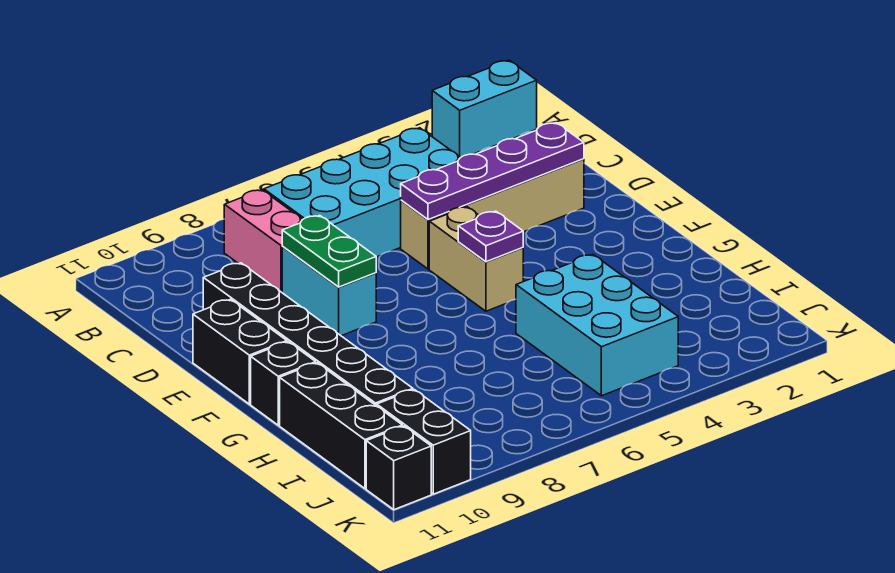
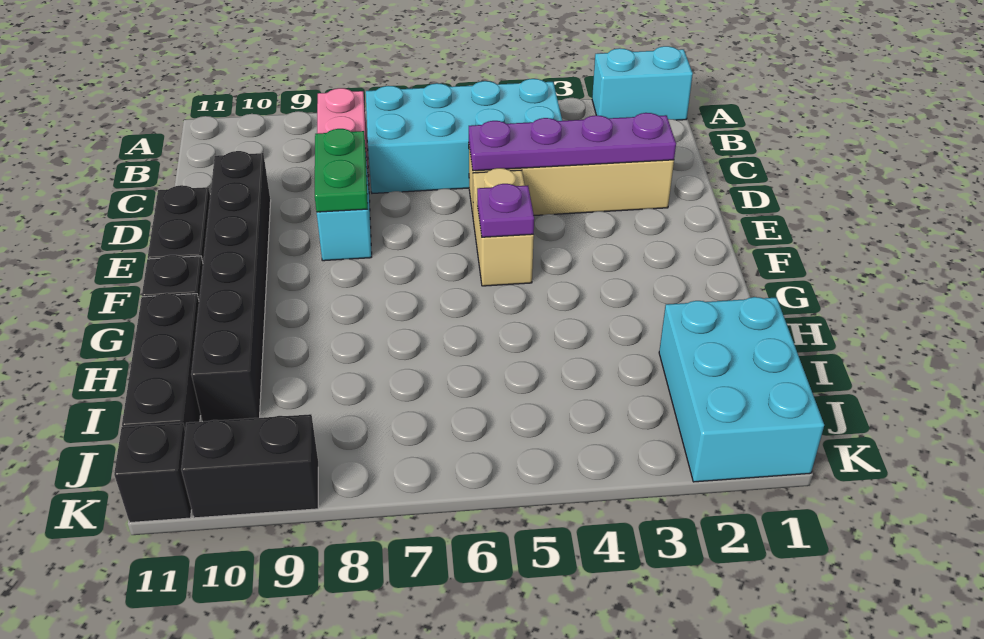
cyan 2x3 brick [516,255,678,396] -> cyan 2x3 brick moved to [659,297,824,482]
black 1x2 brick [377,390,471,494] -> black 1x2 brick turned to [181,414,318,518]

